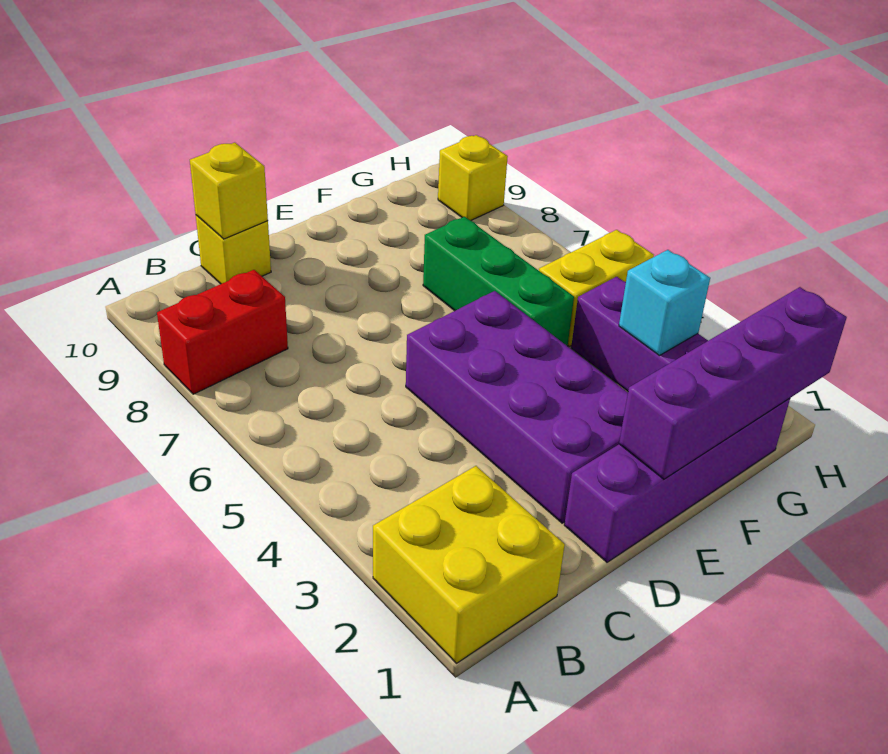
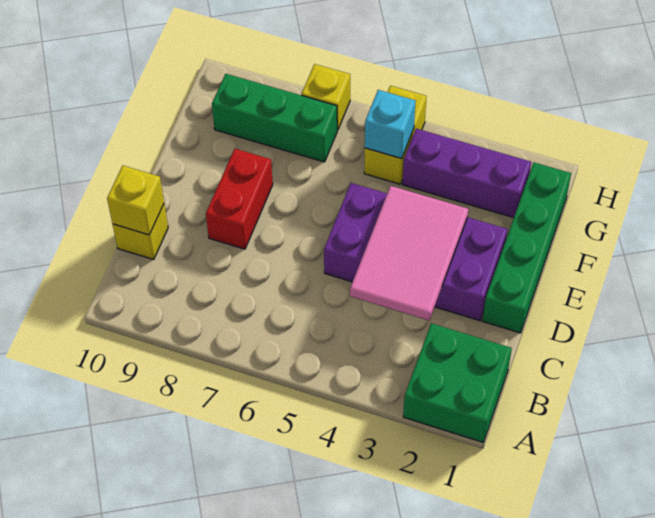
yellow 2x2 brick [373,466,565,663] -> green 2x2 brick [403,323,512,442]
red 1x2 brick [157,270,288,394] -> red 1x2 brick moved to [206,149,273,249]
none -> pink 2x3 tile [350,186,468,320]
purple 1x4 brick [564,398,790,562] -> green 1x4 brick [483,163,571,333]
purple 1x4 brick [619,287,847,479] -> none
green 1x3 brick [423,217,574,346] -> green 1x3 brick moved to [212,74,337,162]
cyan 1x1 brick [619,250,710,356] -> cyan 1x1 brick moved to [365,90,416,159]
yellow 1x1 brick [438,135,508,221] -> yellow 1x1 brick moved to [301,64,350,130]

